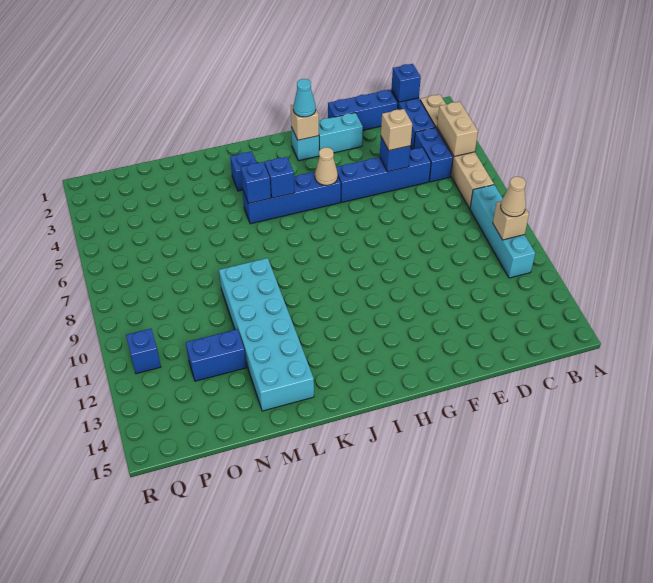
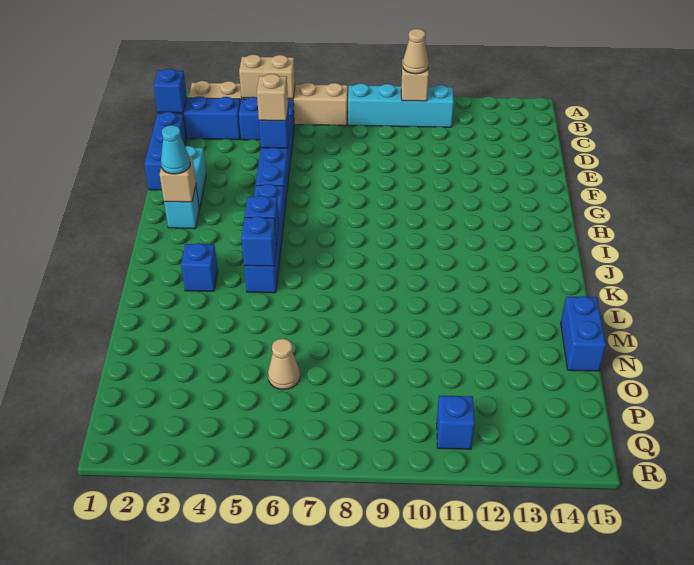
tan 1x1 cone [315,147,338,185] -> tan 1x1 cone moved to [268,339,300,390]
cyan 2x6 brick [219,258,314,411] -> none
blue 1x2 brick [186,329,246,381] -> blue 1x2 brick moved to [561,296,606,371]

